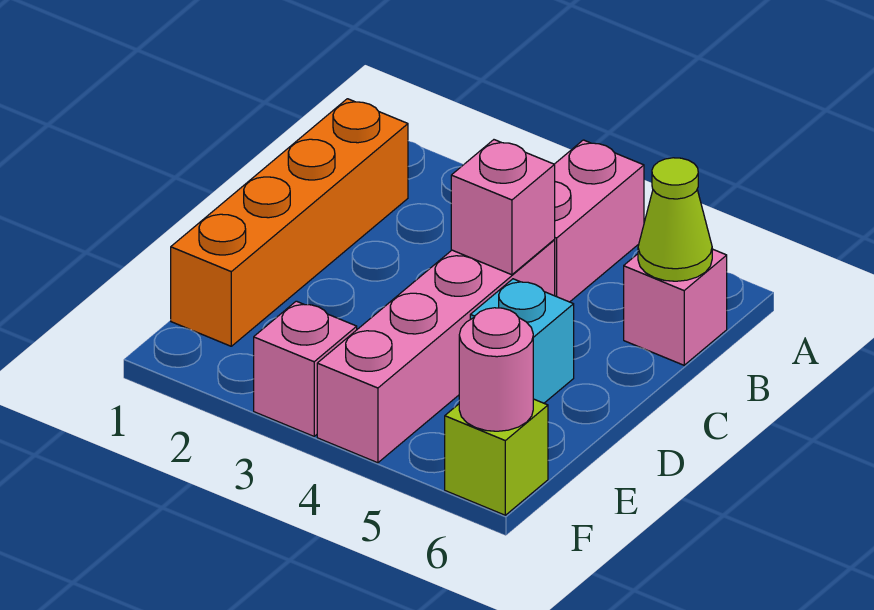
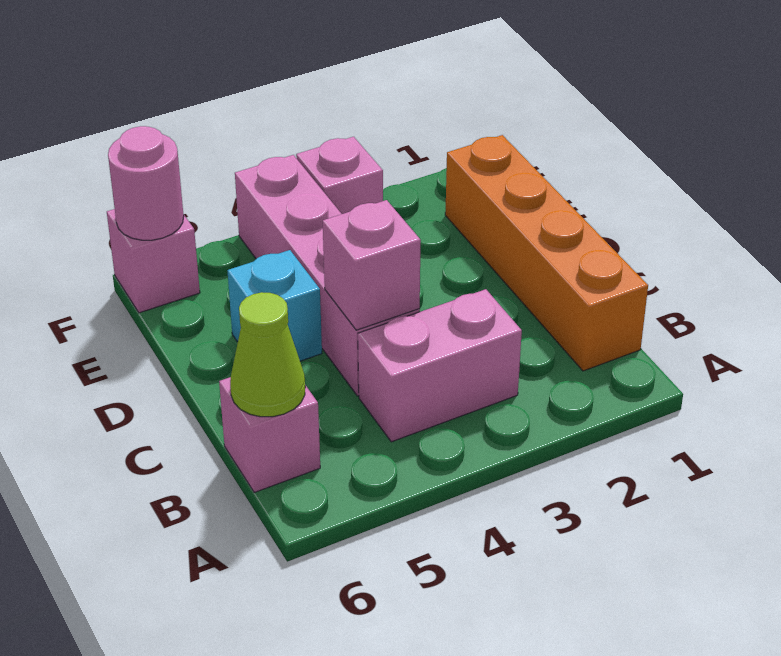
pink 1x2 brick [554,140,644,302] -> pink 1x2 brick turned to [358,289,522,442]
lime 1x1 brick [445,399,548,515] -> pink 1x1 brick [107,209,200,313]

